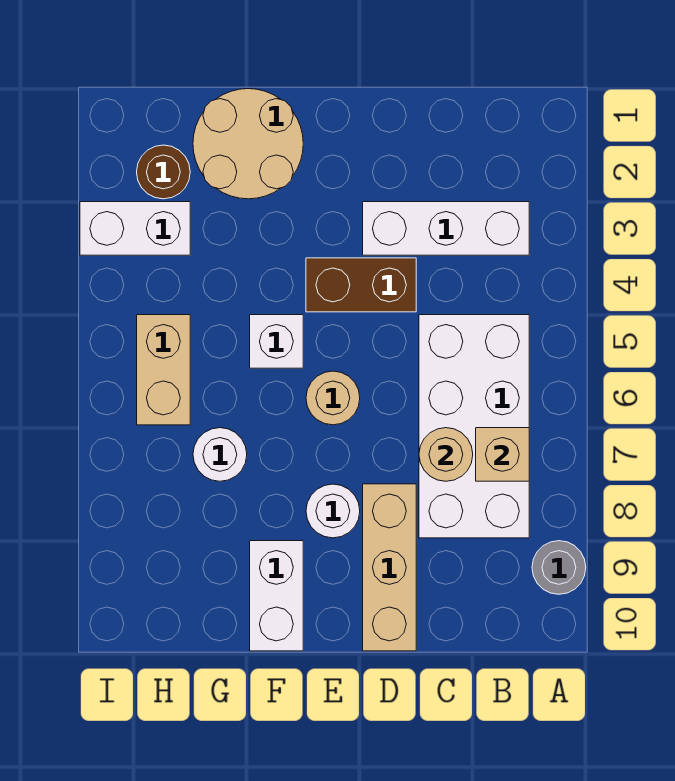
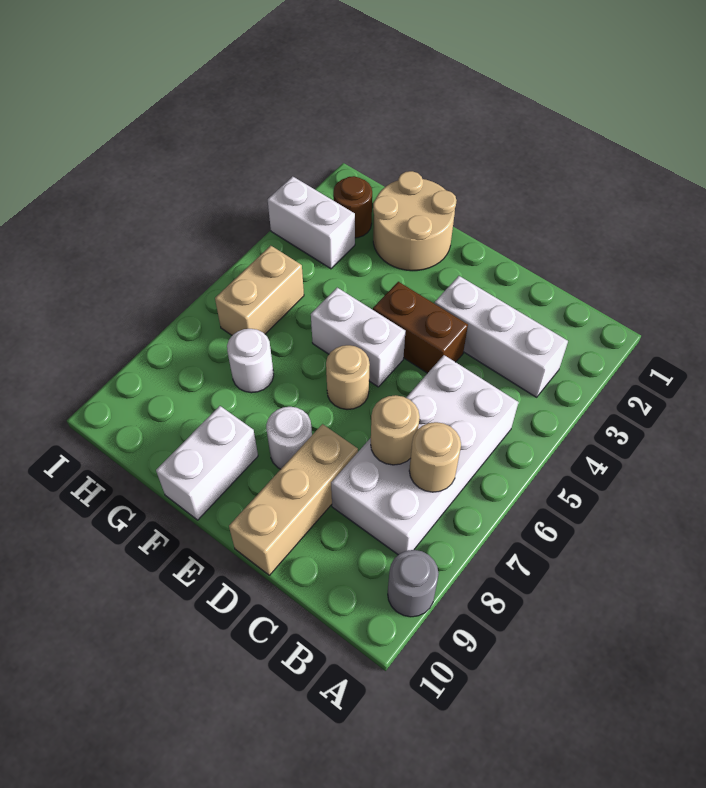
tan 1x1 brick [476,428,529,481] -> tan 1x1 round brick [409,422,461,492]
white 1x1 brick [250,315,303,368] -> white 1x2 brick [311,288,405,387]

